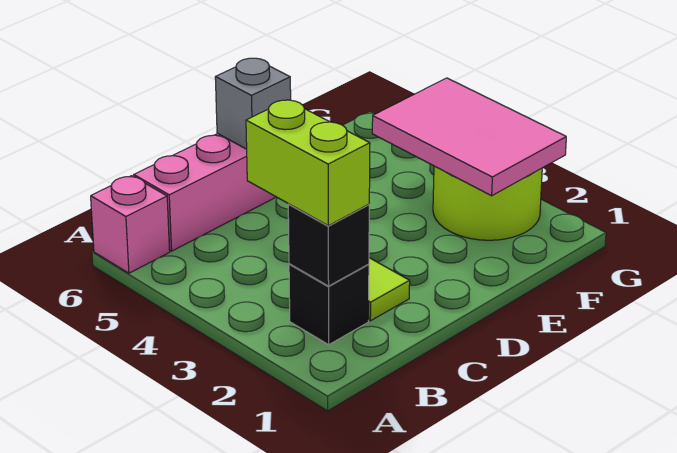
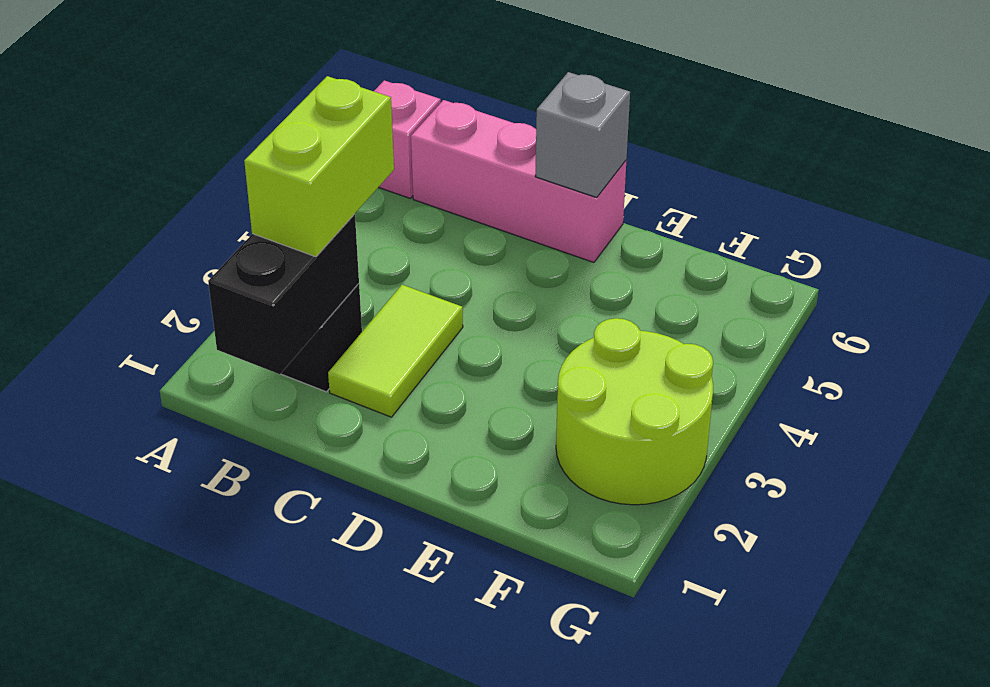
black 1x1 brick [288,204,369,286] -> black 1x2 brick [208,214,359,374]
pink 2x3 tile [372,78,566,196] -> none

